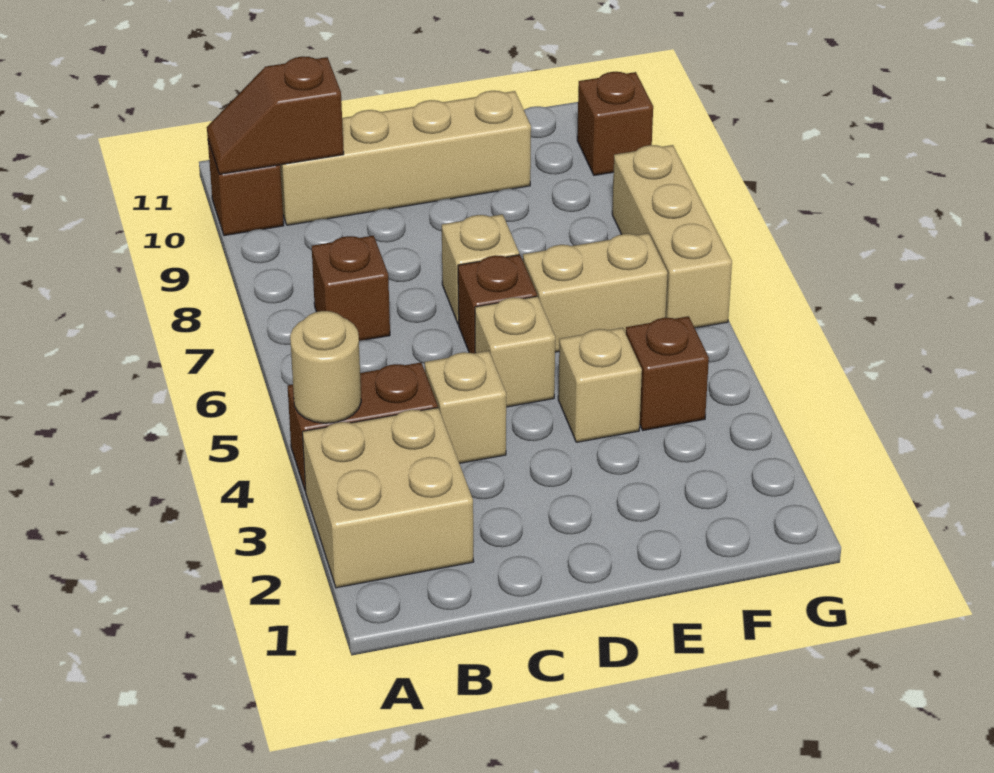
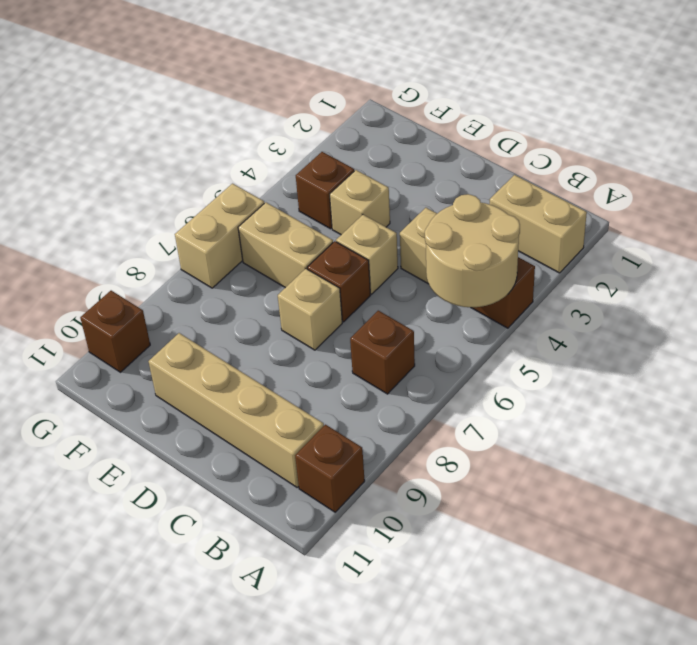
tan 2x2 brick [302,408,474,588] -> tan 1x2 brick [490,175,587,273]
tan 1x1 round brick [290,311,361,423] -> tan 2x2 round brick [425,194,520,307]
brown 1x2 slope [207,56,344,174] -> none
tan 1x3 brick [612,145,732,328] -> tan 1x2 brick [175,184,264,288]

